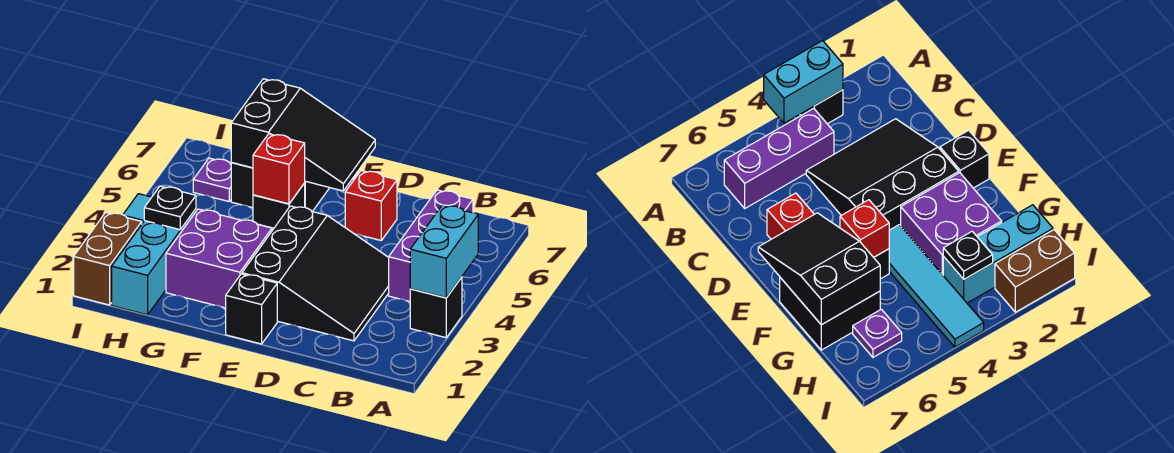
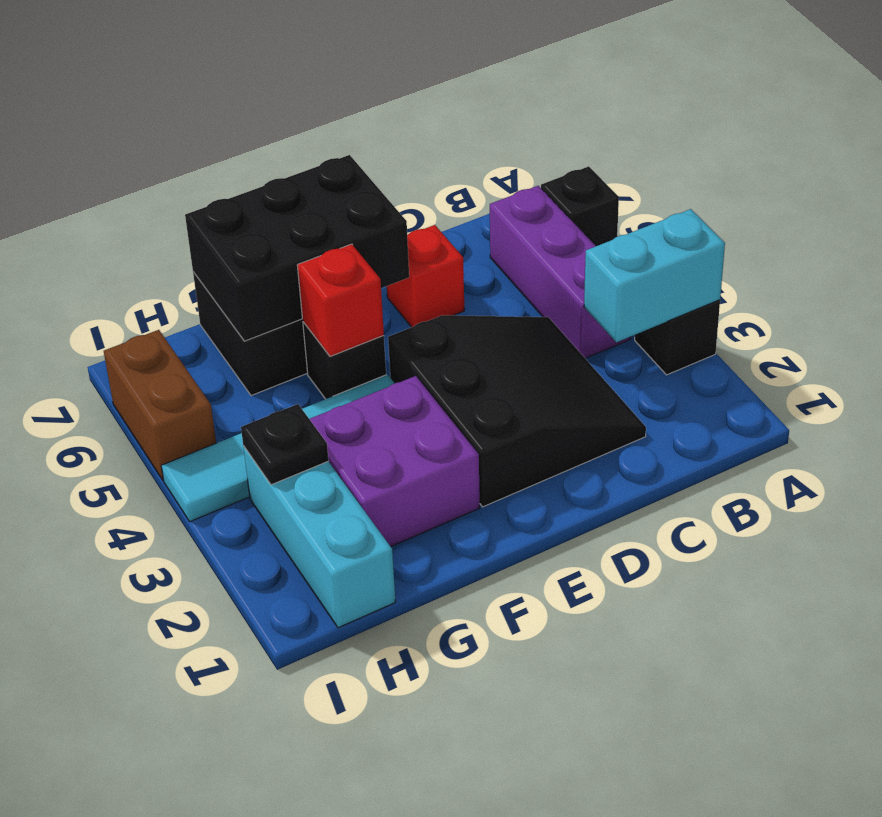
cyan 1x2 brick [410,205,478,298] -> cyan 1x2 brick turned to [584,209,725,342]
black 1x1 brick [226,274,277,344] -> black 1x1 brick moved to [541,166,619,246]
black 2x3 slope [231,79,375,191] -> black 2x3 brick [185,155,409,341]
purple 1x1 plate [193,158,231,201] -> none
brown 1x2 brick [74,212,142,305] -> brown 1x2 brick moved to [104,330,216,480]

